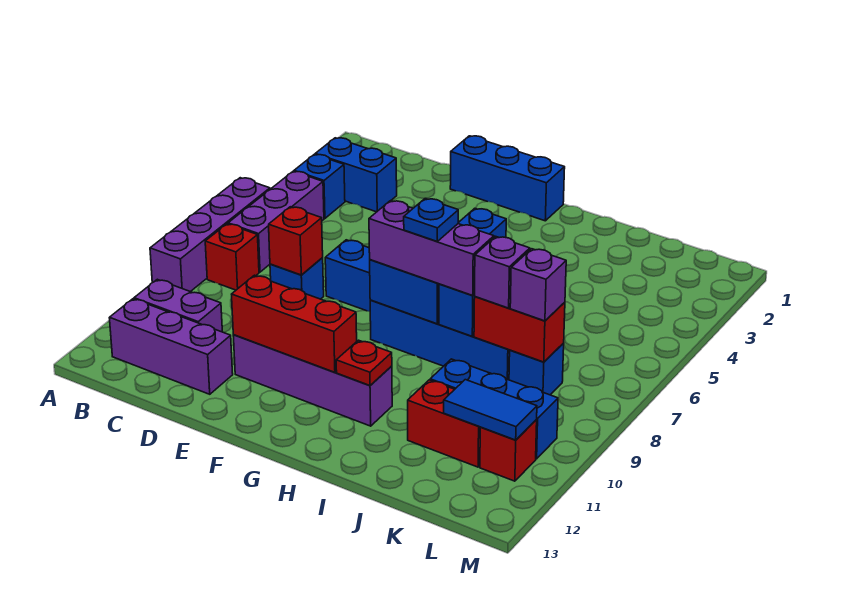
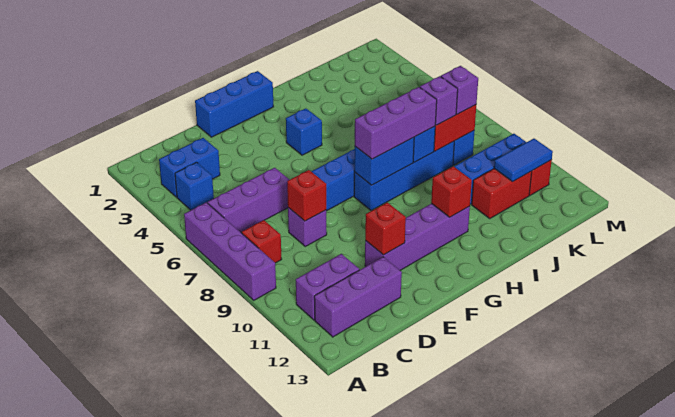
purple 1x3 brick [228,171,324,272] -> purple 1x3 brick turned to [208,168,289,232]
blue 1x1 brick [270,258,324,299] -> purple 1x1 brick [288,208,327,246]
red 1x3 brick [232,275,357,372] -> red 1x1 brick [365,202,406,255]
blue 1x1 plate [404,198,458,241] -> none
red 1x1 plate [336,340,392,385] -> red 1x1 brick [431,166,472,217]

